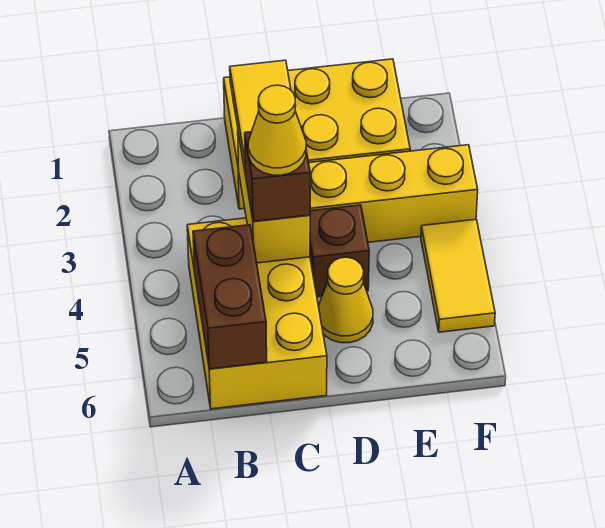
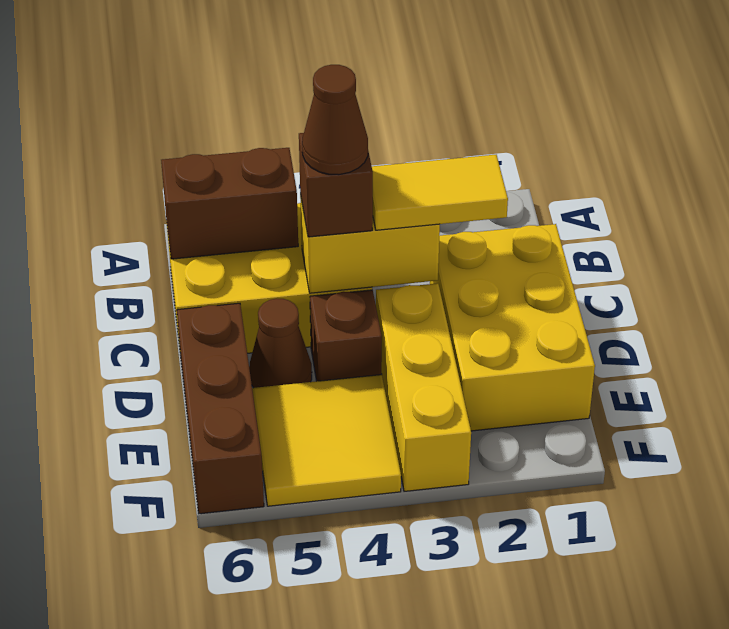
yellow 1x1 cone [248,85,306,175] -> brown 1x1 cone [302,65,368,175]
yellow 1x1 cone [318,257,373,343] -> brown 1x1 cone [249,298,312,388]
none -> brown 1x3 brick [177,303,264,514]
yellow 1x2 tile [421,220,495,332] -> yellow 2x2 tile [252,374,401,506]

